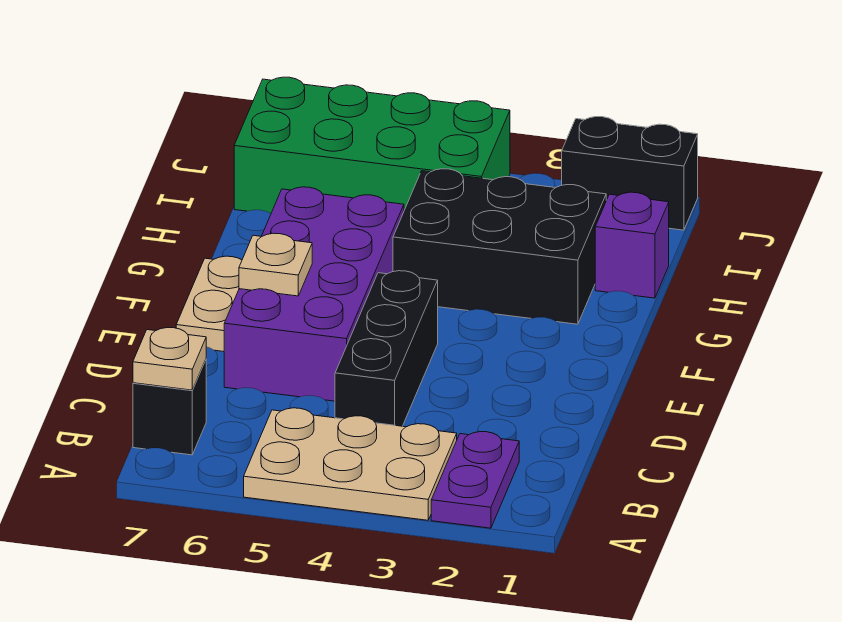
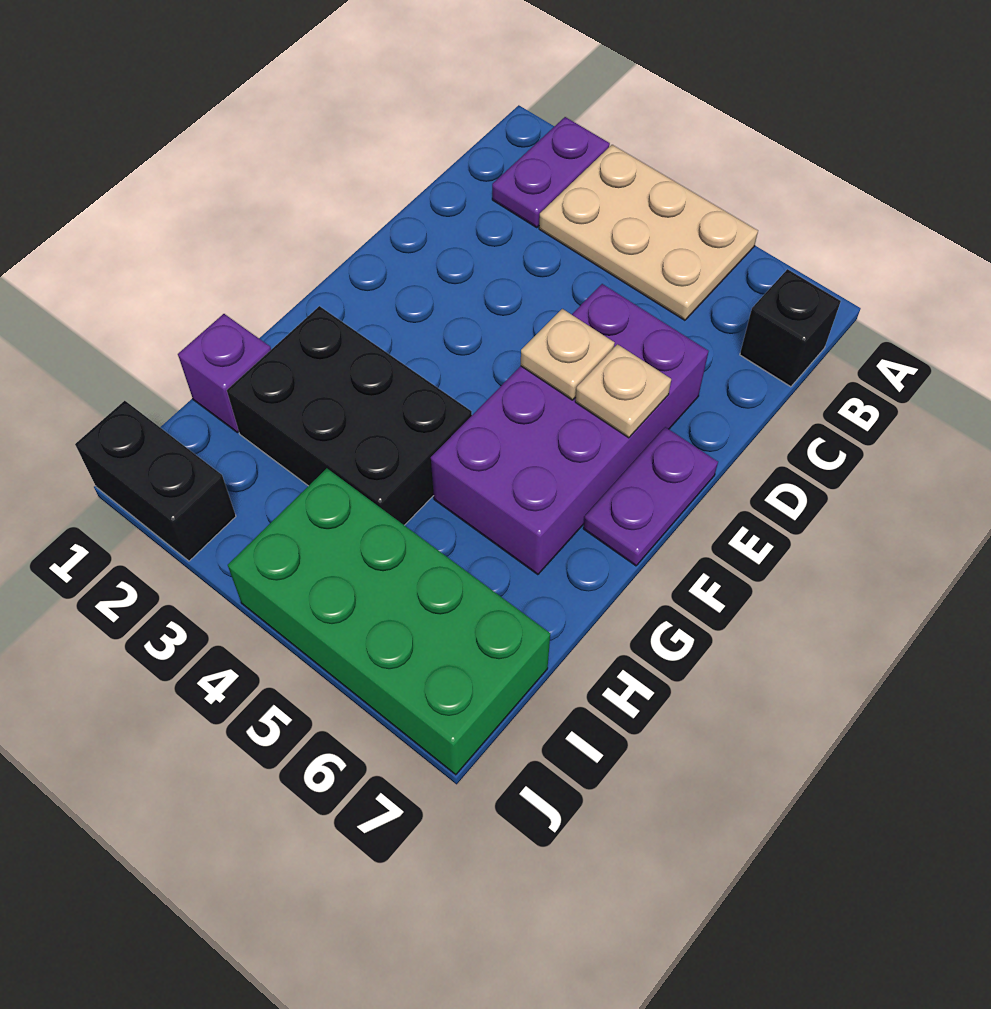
tan 1x1 plate [133,328,206,390] -> tan 1x1 plate moved to [521,309,615,400]
black 1x3 brick [335,271,438,426] -> none
tan 1x2 plate [176,256,242,352] -> purple 1x2 plate [583,427,718,566]

